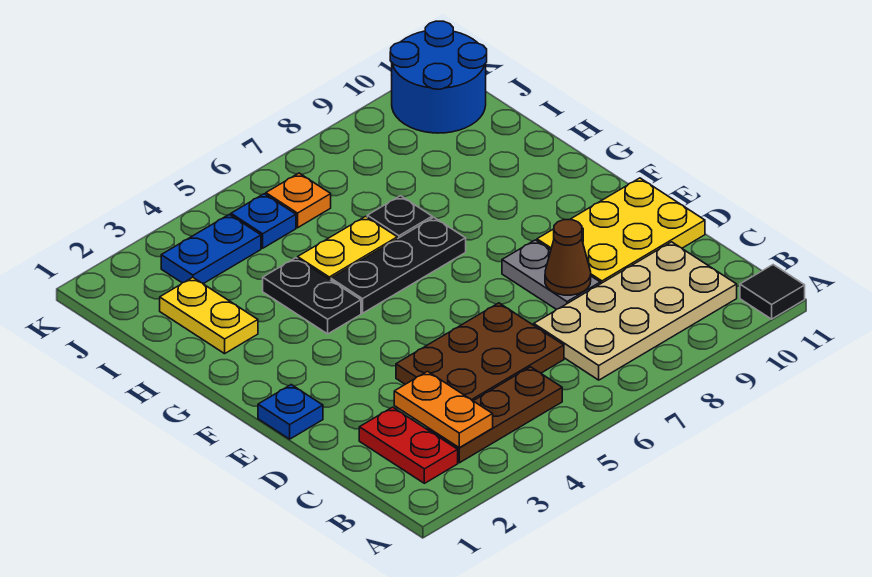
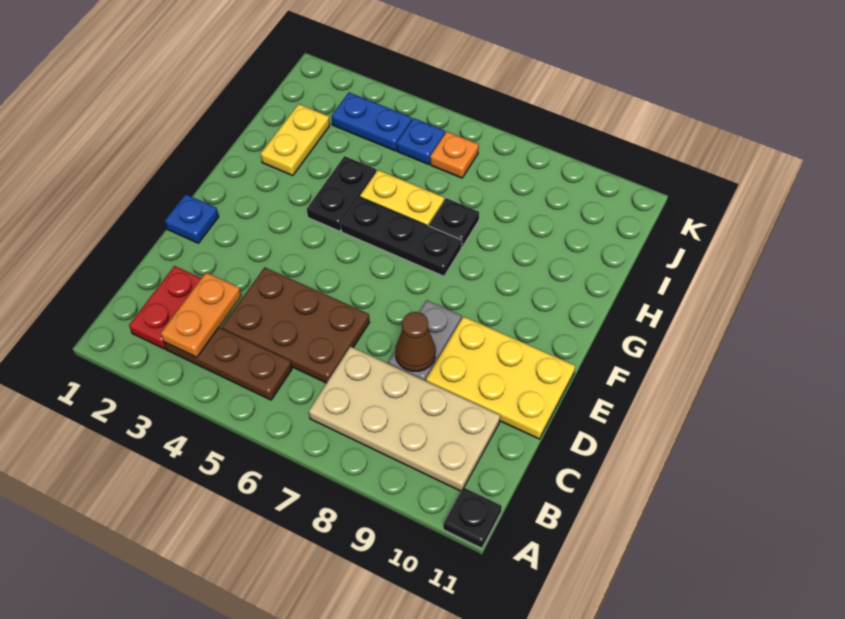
black 1x1 tile [740,265,805,319] -> black 1x1 plate [443,487,502,548]
blue 2x2 round brick [390,21,487,133] -> none

